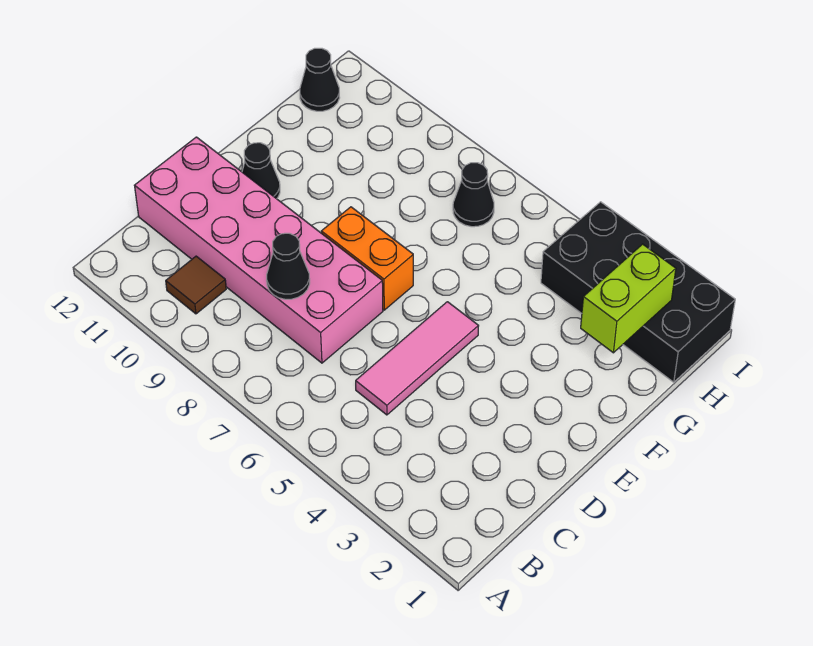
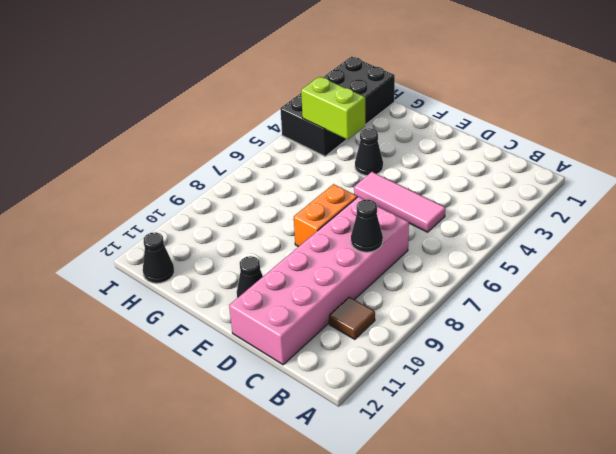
lime 1x2 brick [581,244,676,353] -> lime 1x2 brick moved to [301,77,365,140]
black 1x1 cone [453,163,494,227] -> black 1x1 cone moved to [355,128,383,175]

